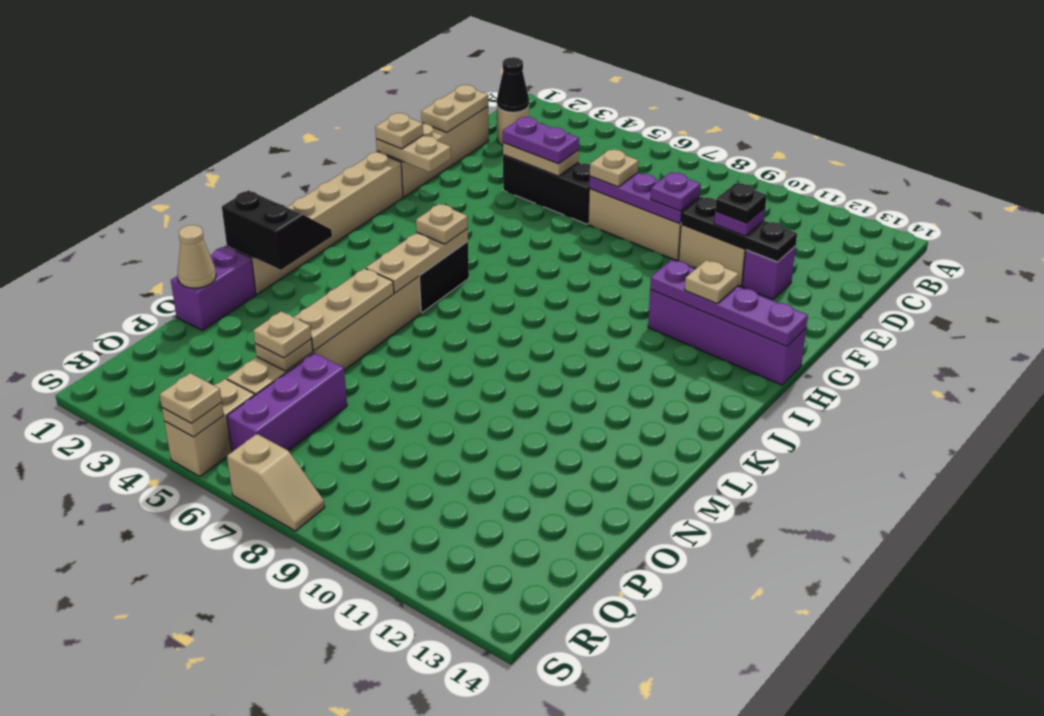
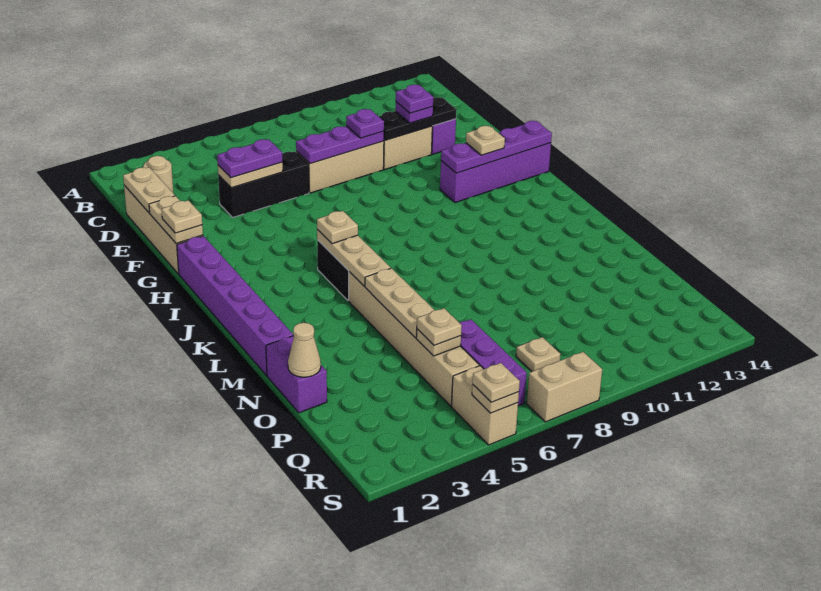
black 1x1 cone [497,57,529,112] -> none
tan 1x1 plate [590,150,638,187] -> tan 1x1 plate moved to [516,337,560,371]
black 1x1 plate [715,183,767,223] -> purple 1x1 plate [396,85,433,113]
tan 1x2 plate [376,136,451,172] -> tan 1x2 plate turned to [149,196,203,243]
tan 1x6 brick [227,152,403,294] -> purple 1x6 brick [177,236,293,375]
black 2x2 slope [222,190,332,270] -> none
tan 1x2 slope [227,434,325,531] -> tan 1x2 brick [527,352,602,422]

